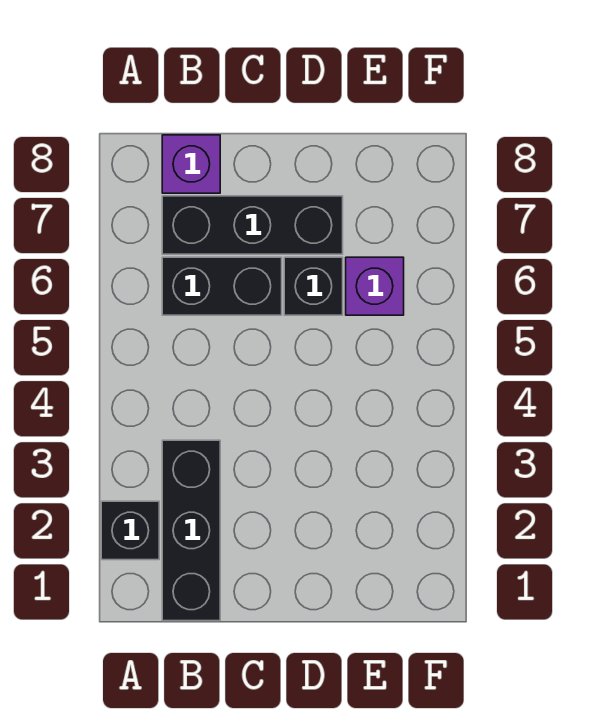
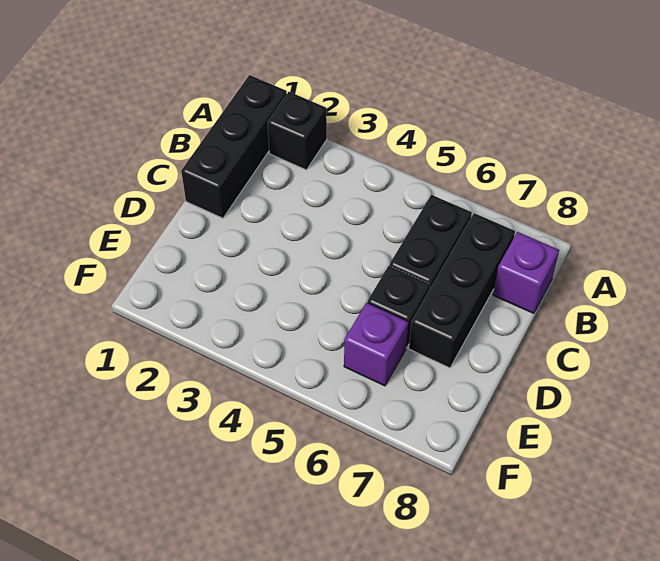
black 1x3 brick [162,440,220,621] -> black 1x3 brick turned to [181,75,287,218]

